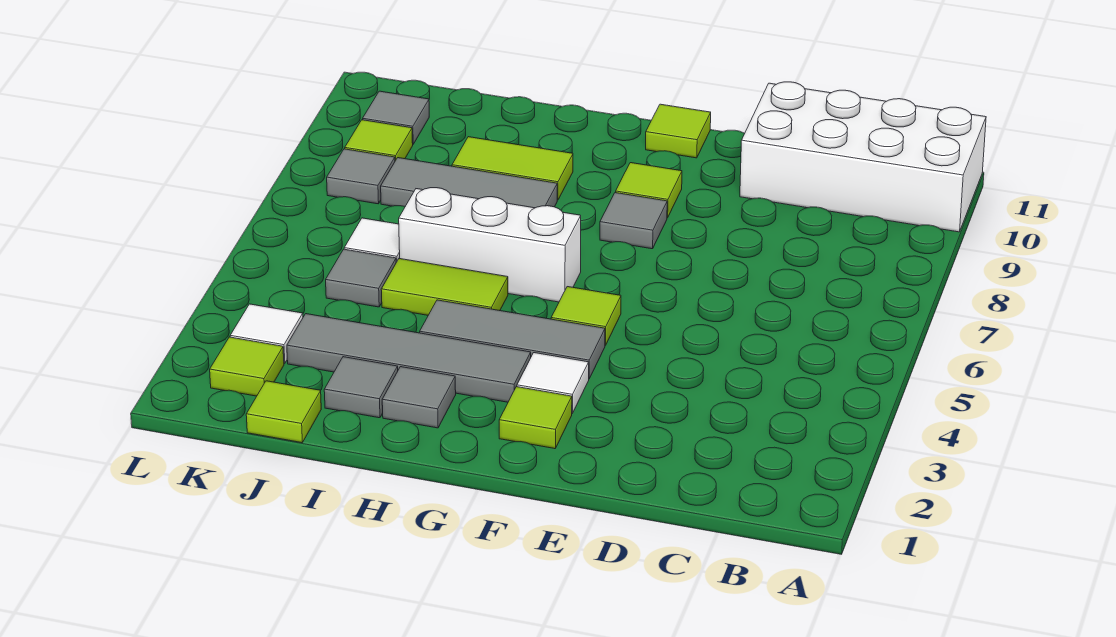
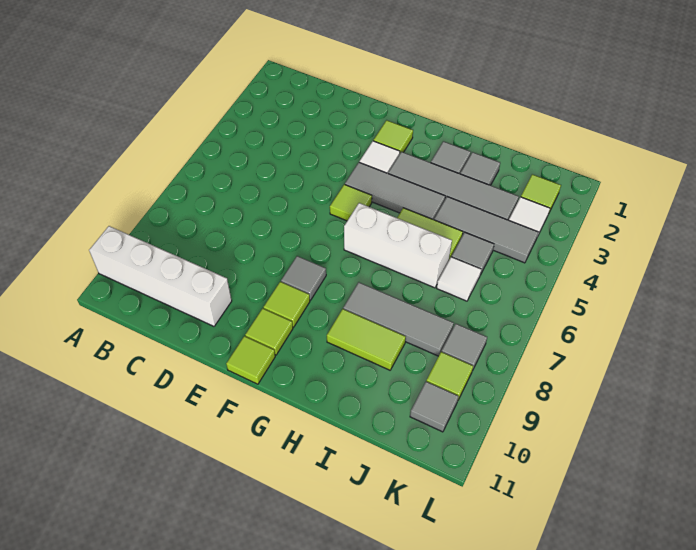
white 2x4 brick [740,82,986,232] -> white 1x4 brick [89,226,232,326]
none -> grey 1x3 tile [434,197,538,263]
lime 1x1 tile [246,381,321,443] -> lime 1x1 tile moved to [245,308,293,355]

